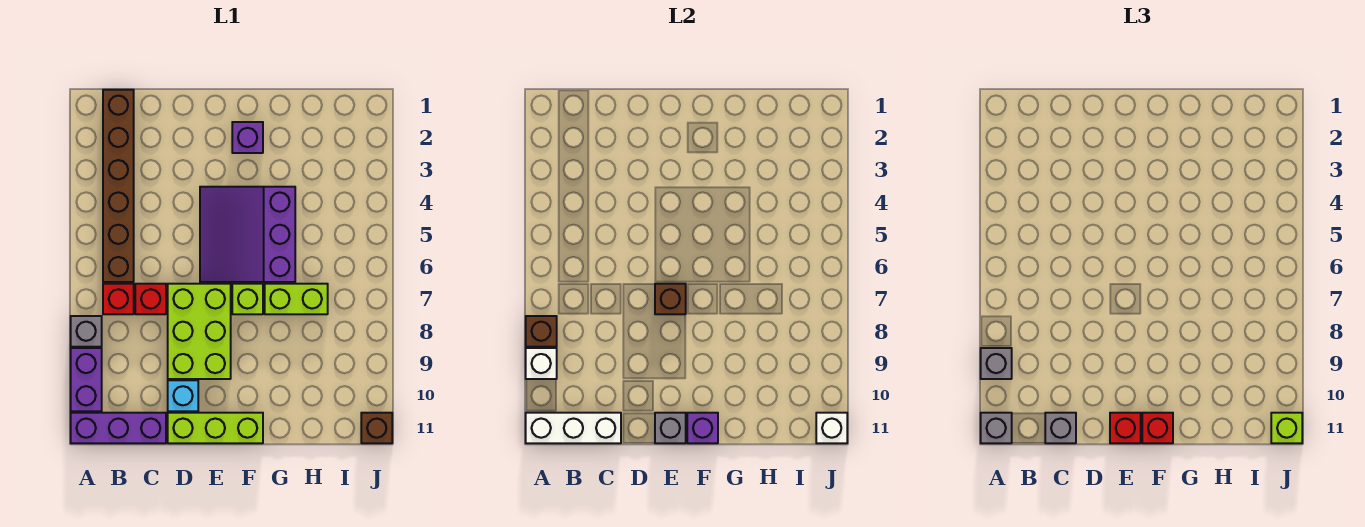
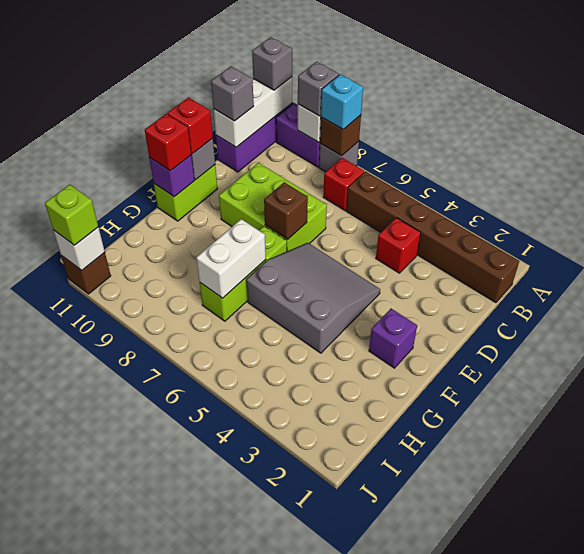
red 1x1 brick [135,284,166,314] -> red 1x1 brick moved to [376,218,421,273]
cyan 1x1 brick [168,380,198,411] -> cyan 1x1 brick moved to [321,75,363,130]
lime 1x3 brick [168,413,263,443] -> lime 1x2 brick [154,165,217,221]
purple 3x3 slope [200,187,295,282] -> grey 3x3 slope [246,243,380,353]
none -> white 1x2 brick [196,219,266,298]

